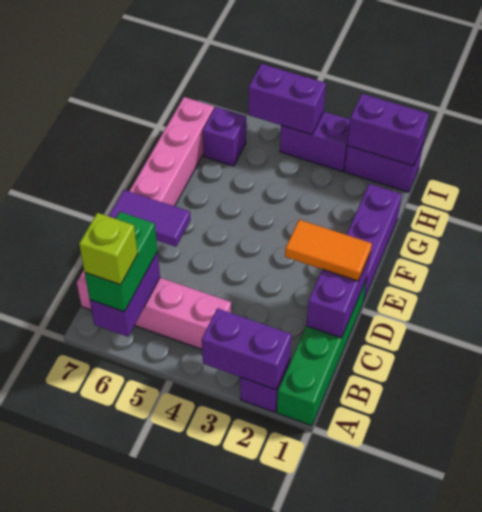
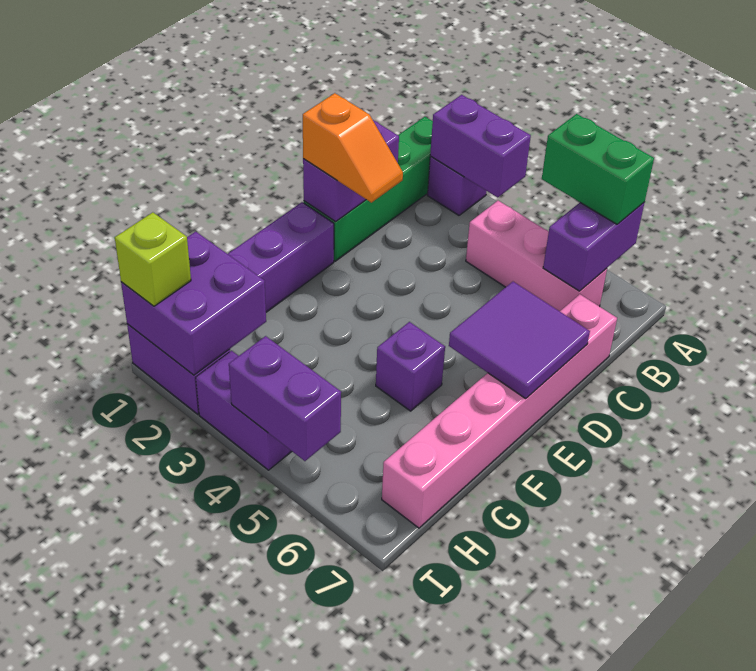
green 1x2 brick [85,212,157,312] -> green 1x2 brick turned to [542,114,654,224]
lime 1x1 brick [79,213,138,285] -> lime 1x1 brick moved to [115,212,191,306]
pink 1x4 brick [77,270,231,349] -> pink 1x3 brick [466,201,607,311]
orange 1x2 tile [285,220,372,281] -> orange 1x2 slope [303,93,403,203]
purple 1x2 tile [109,190,191,247] -> purple 2x2 tile [449,282,590,398]
purple 1x1 brick [203,107,246,166] -> purple 1x1 brick moved to [376,322,445,411]
purple 1x2 brick [347,94,429,166] -> purple 2x2 brick [121,232,266,375]

